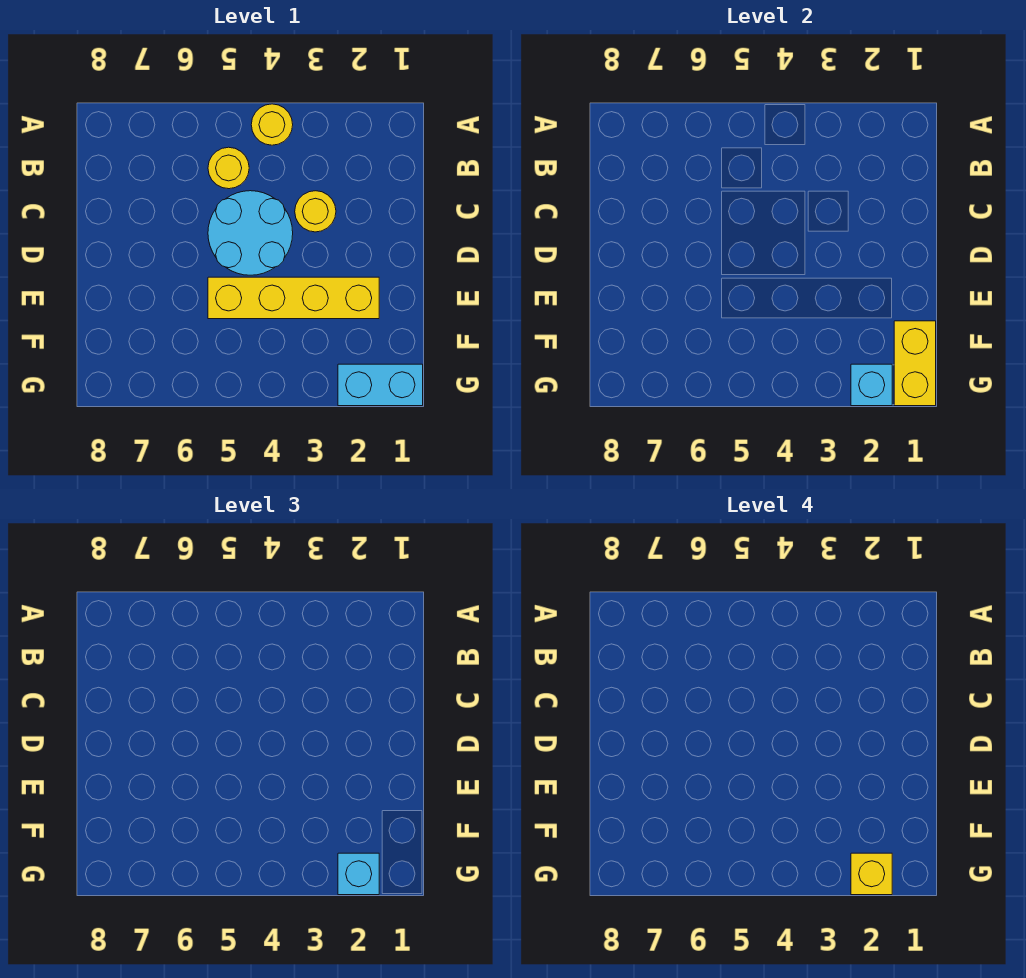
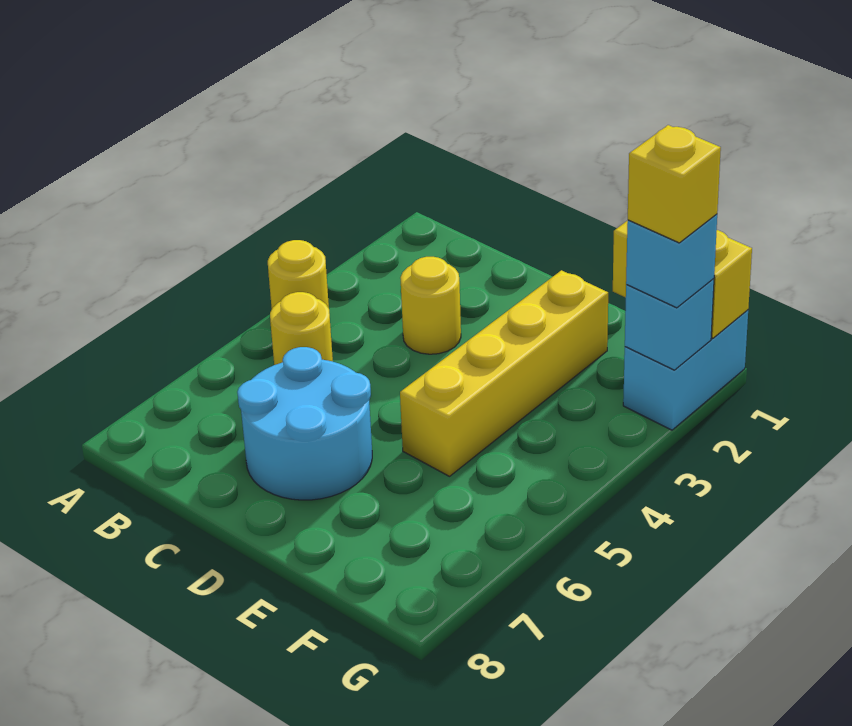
cyan 2x2 round brick [208,191,293,275] -> cyan 2x2 round brick moved to [237,347,372,500]

